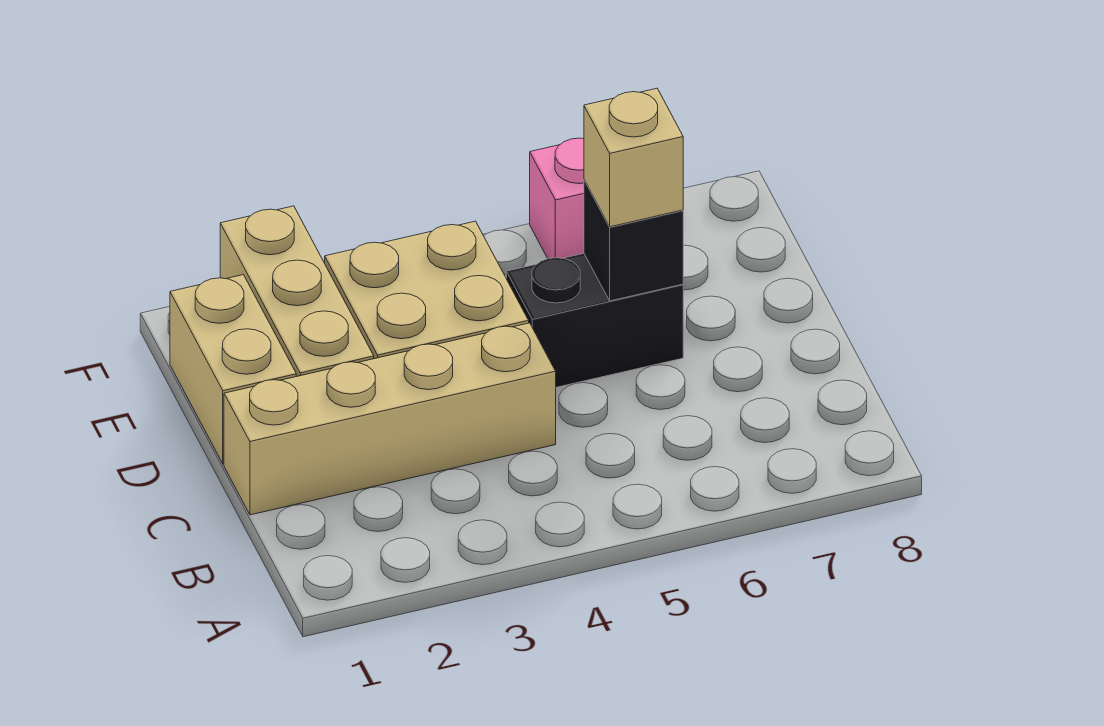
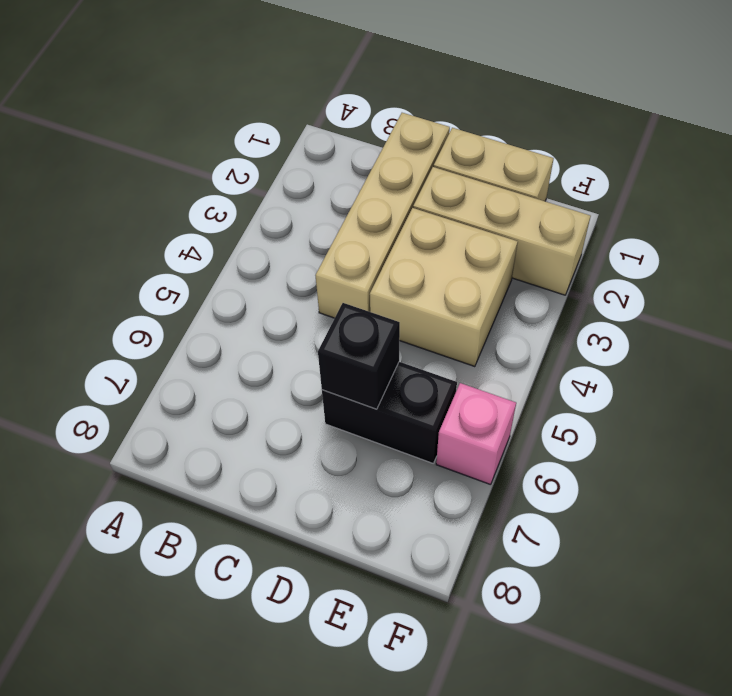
black 1x2 brick [506,253,683,387] -> black 1x2 brick turned to [322,362,457,463]
tan 1x1 brick [584,88,683,227] -> none

